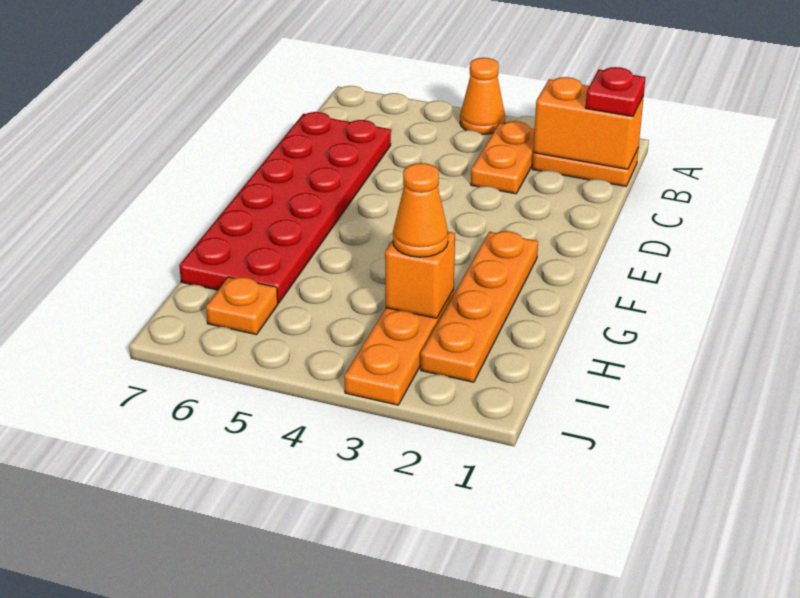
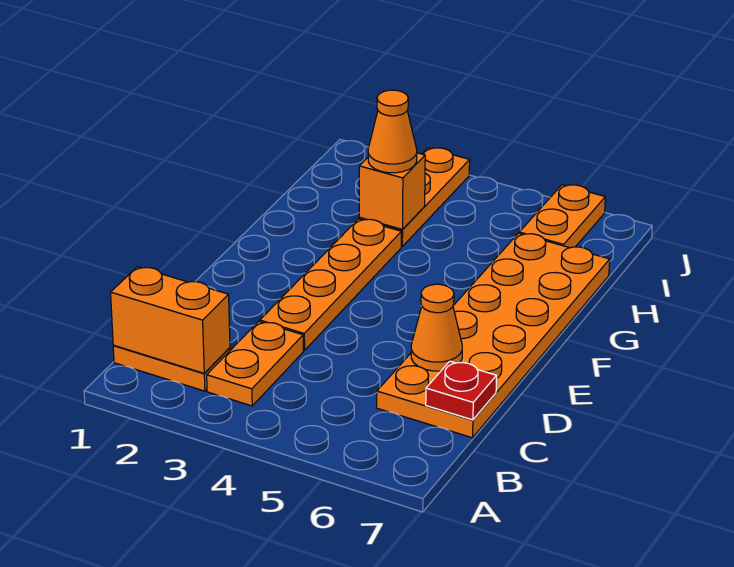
orange 1x1 cone [460,58,505,134] -> orange 1x1 cone moved to [411,284,462,371]
red 1x1 plate [586,67,645,116] -> red 1x1 plate moved to [426,361,497,420]
red 2x6 plate [179,112,391,303] -> orange 2x6 plate [377,233,610,438]
orange 1x4 plate [421,231,538,382] -> orange 1x4 plate moved to [260,219,401,350]
orange 1x1 plate [206,277,278,335] -> orange 1x2 plate [519,185,605,248]

